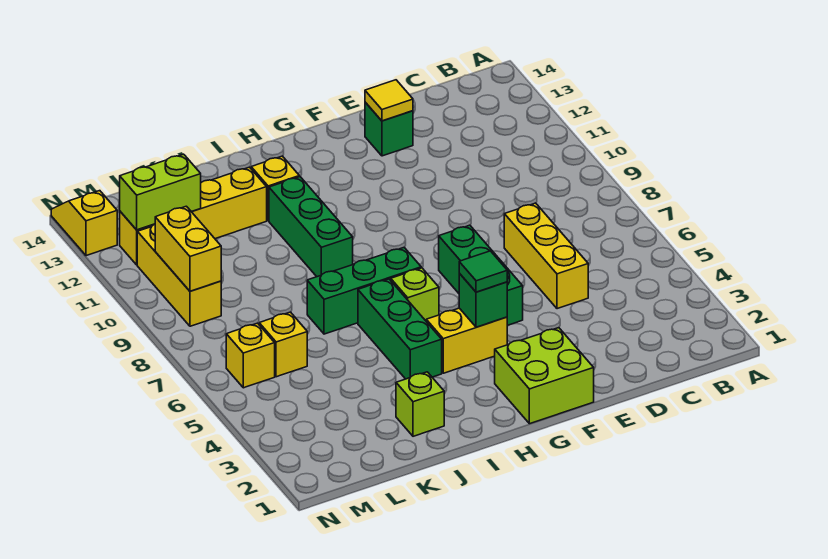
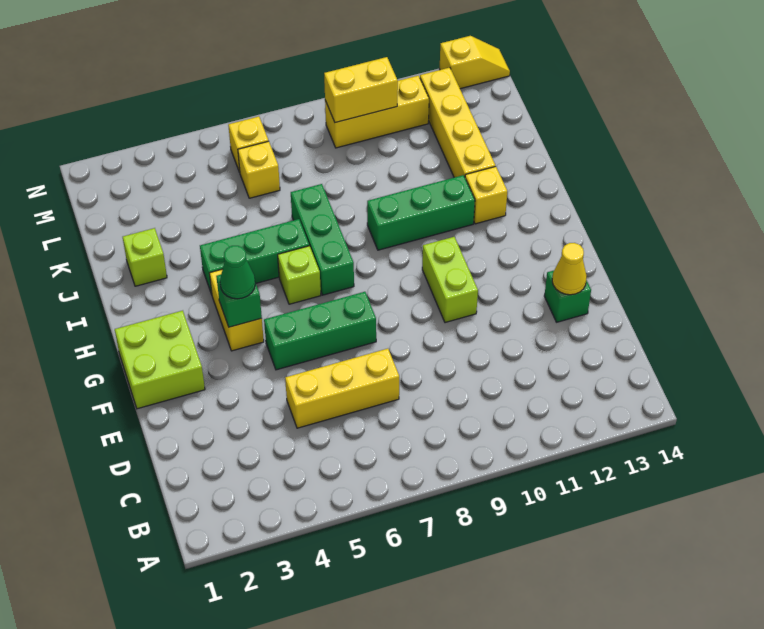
yellow 1x1 tile [365,80,413,121] -> yellow 1x1 cone [552,243,587,295]
green 1x1 tile [459,251,507,292] -> green 1x1 cone [220,246,255,299]
lime 1x2 brick [120,154,201,230] -> lime 1x2 brick moved to [422,237,478,323]

